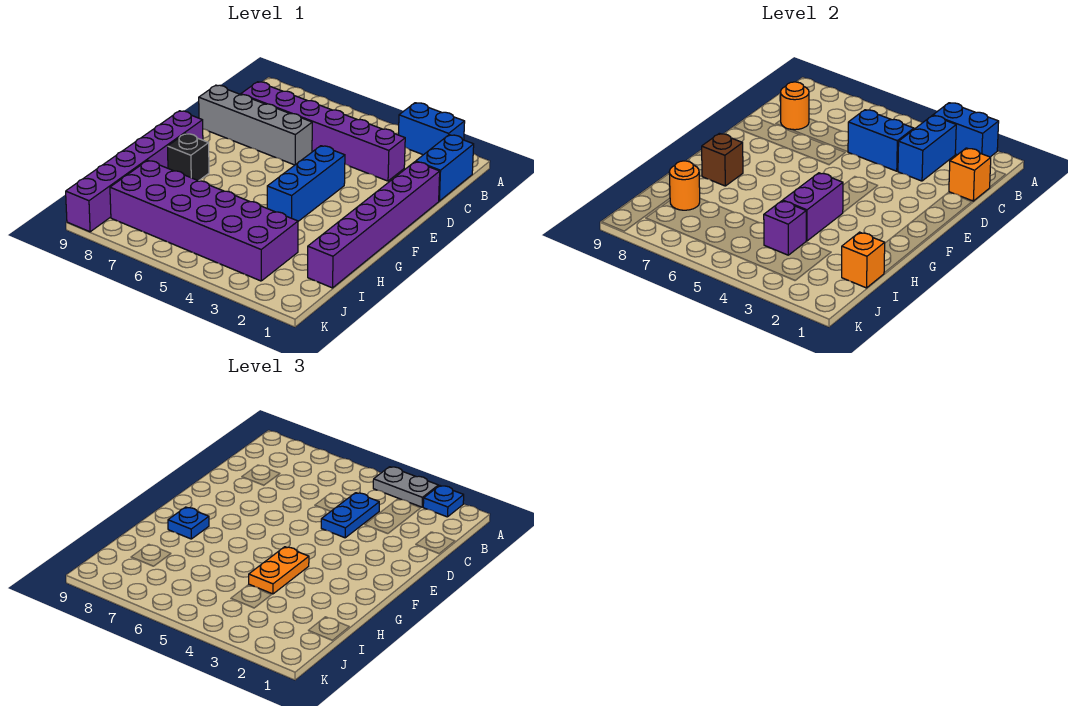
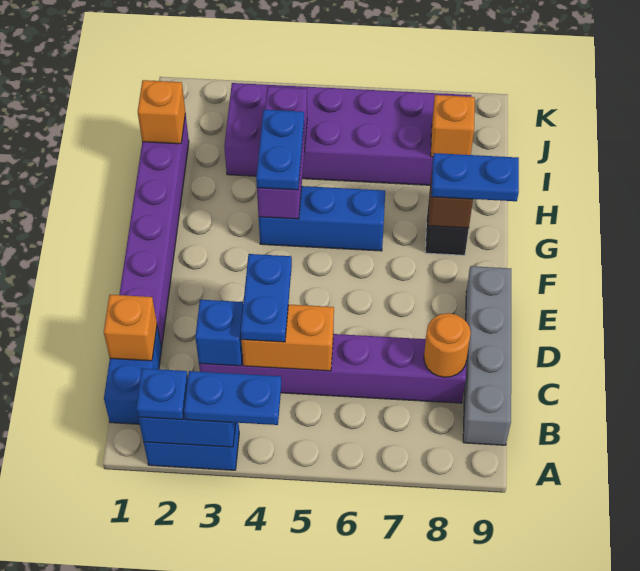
grey 1x2 plate [373,467,438,507] -> blue 1x2 plate [184,371,281,425]
blue 1x2 brick [898,116,956,181] -> blue 1x1 brick [195,300,243,366]
blue 1x2 brick [848,110,914,171] -> orange 1x2 brick [241,304,334,371]
grey 1x4 brick [199,85,312,165] -> grey 1x4 brick turned to [463,266,511,445]
blue 1x3 brick [267,146,345,221] -> blue 1x3 brick turned to [259,186,385,251]
purple 1x6 brick [66,111,203,232] -> none
orange 1x2 plate [249,547,309,594] -> blue 1x2 plate [256,110,304,190]
blue 1x1 plate [168,507,209,539] -> blue 1x2 plate [431,153,519,201]
orange 1x1 round brick [669,161,700,210] -> orange 1x1 brick [431,95,475,157]

